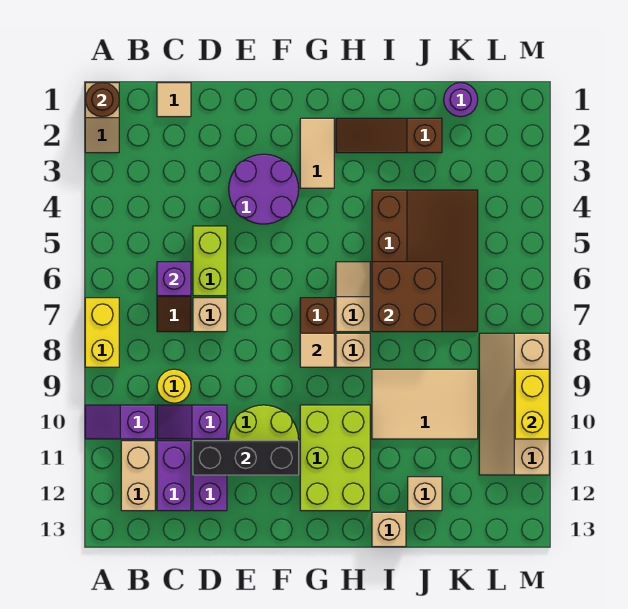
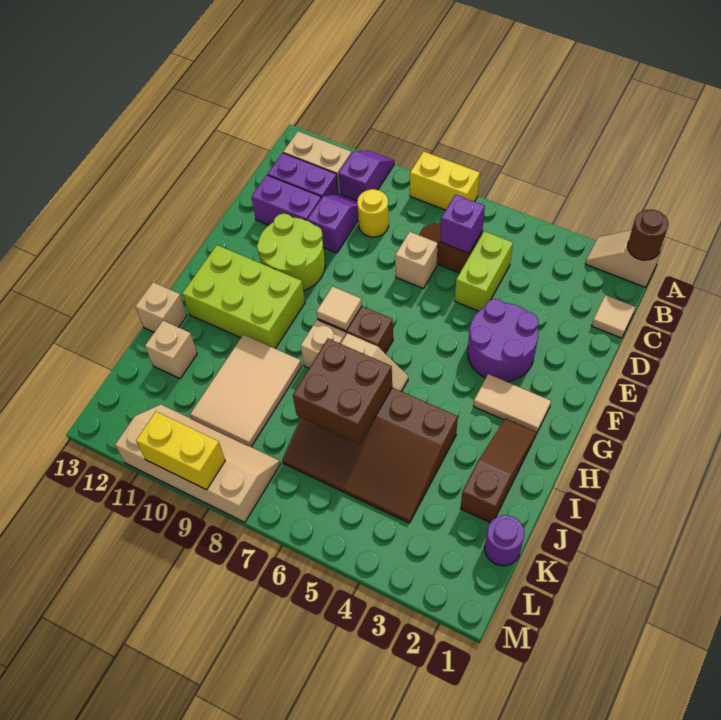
lime 1x2 brick [193,226,227,296] -> lime 1x2 brick turned to [455,231,513,311]
black 1x3 brick [193,441,299,475] -> none

